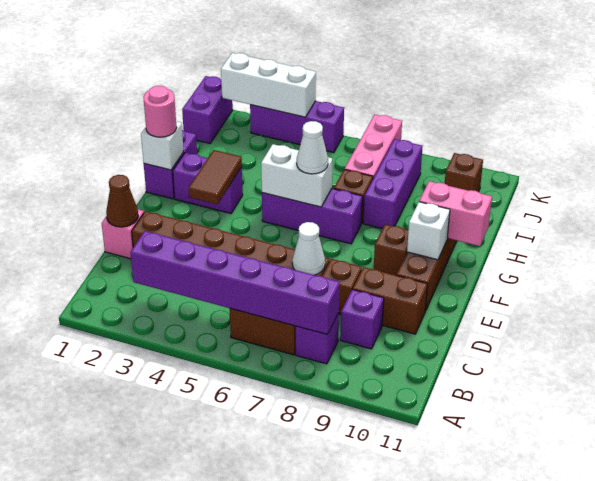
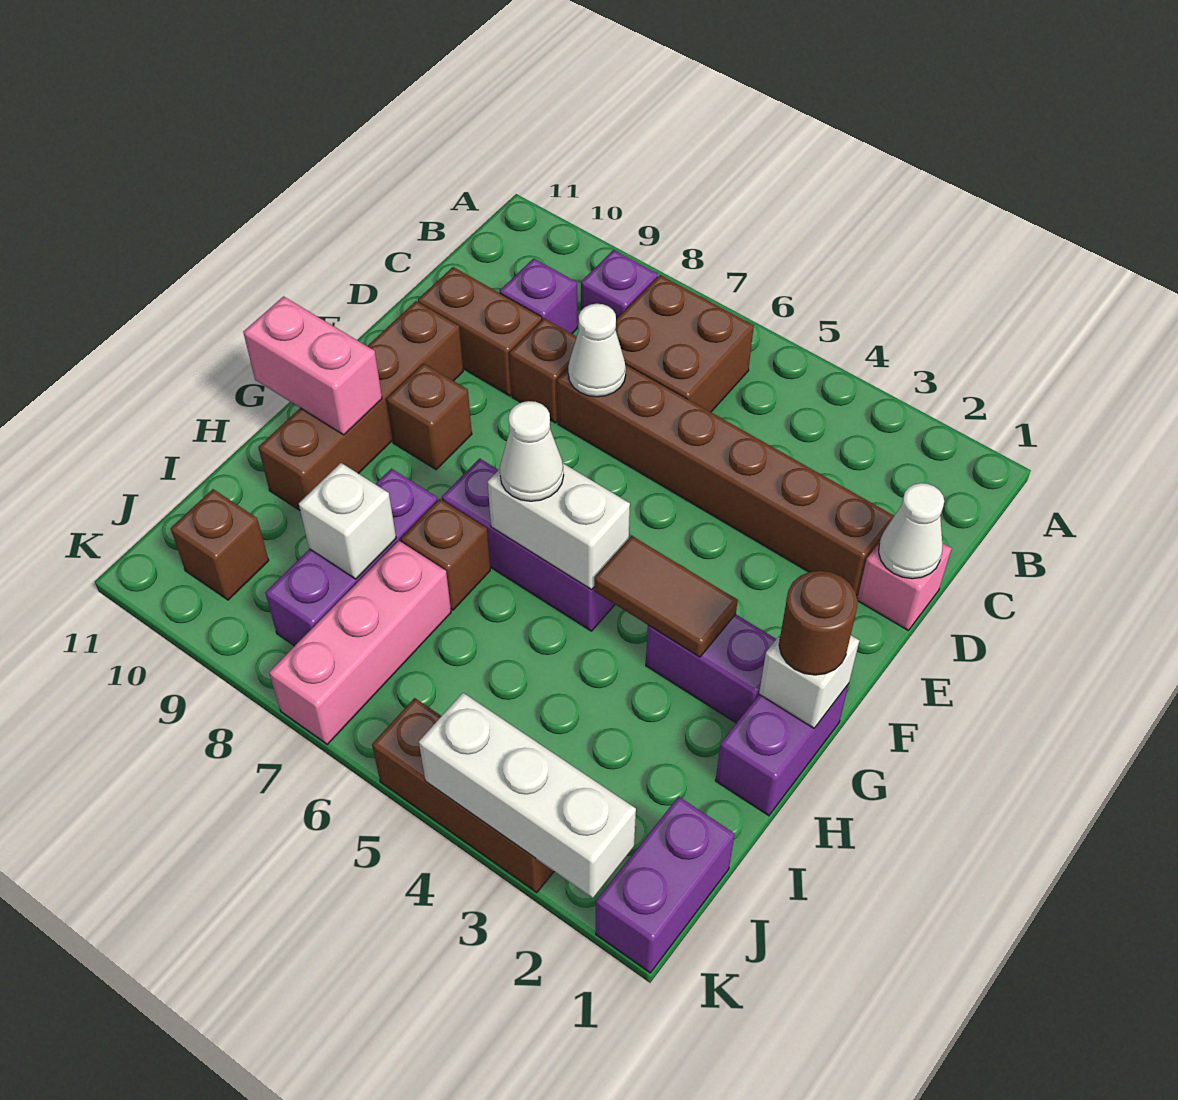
purple 1x6 brick [130,231,340,335] -> none
brown 1x1 cone [106,175,138,227] -> white 1x1 cone [879,483,944,579]
brown 1x2 tile [189,150,242,204] -> brown 1x2 tile turned to [594,536,738,657]
white 1x1 brick [407,202,450,260] -> white 1x1 brick moved to [299,463,396,579]
pink 1x1 round brick [143,86,177,137] -> brown 1x1 round brick [779,571,858,675]
purple 1x3 brick [250,101,344,153] -> brown 1x3 brick [372,698,554,892]

